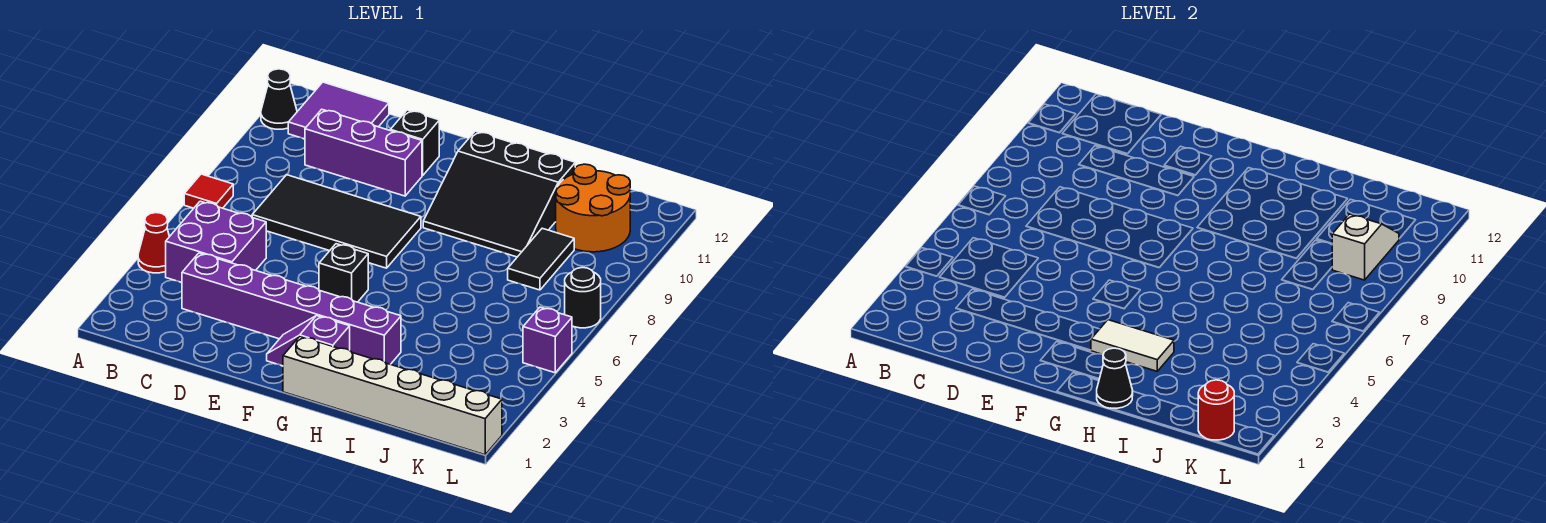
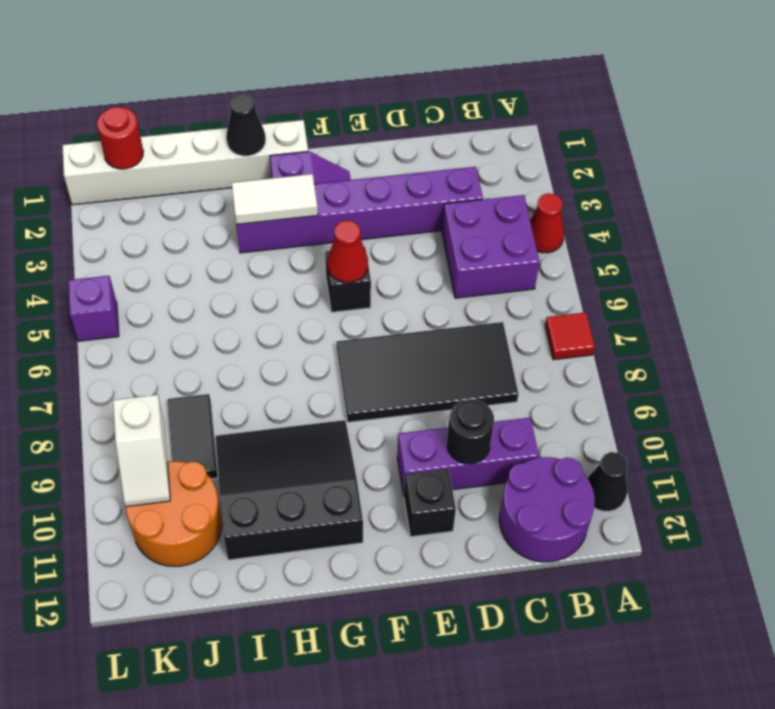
purple 2x2 tile [288,82,389,139] -> purple 2x2 round brick [499,457,595,562]
none -> red 1x1 cone [328,220,368,283]
black 1x1 round brick [565,268,601,328] -> black 1x1 round brick moved to [447,399,494,464]

